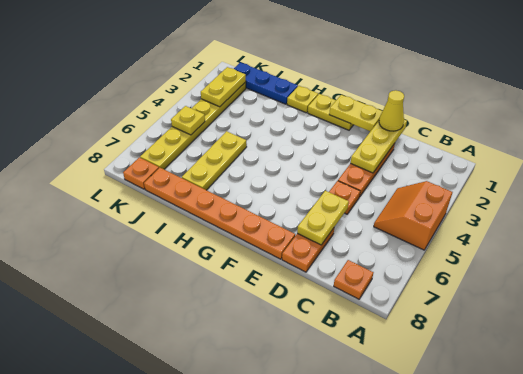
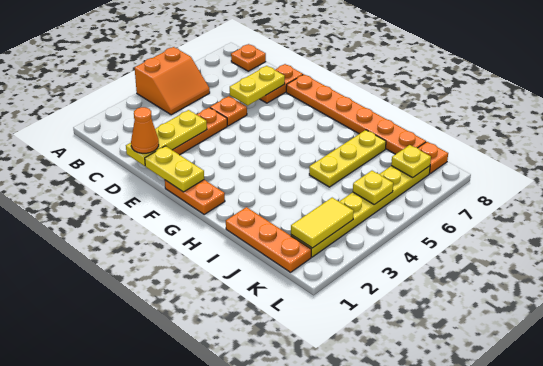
yellow 1x1 cone [379,90,404,131] -> orange 1x1 cone [131,107,159,153]
yellow 1x2 plate [308,94,353,130] -> orange 1x2 plate [165,180,225,214]
yellow 1x1 plate [287,86,318,113] -> yellow 1x1 plate moved to [391,145,431,178]
blue 1x3 plate [234,62,298,104] -> orange 1x3 plate [226,207,311,272]
yellow 1x2 plate [201,67,246,107] -> yellow 1x2 tile [291,198,354,248]

